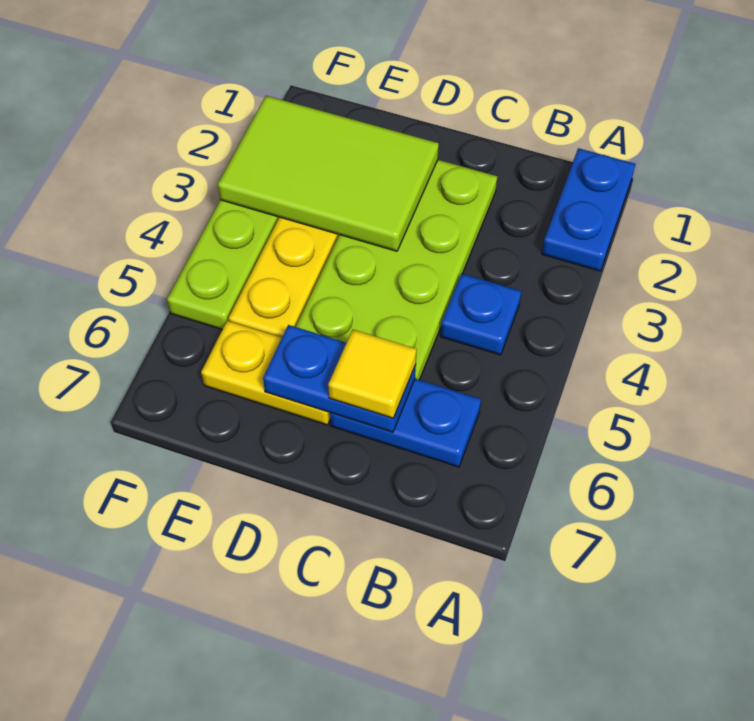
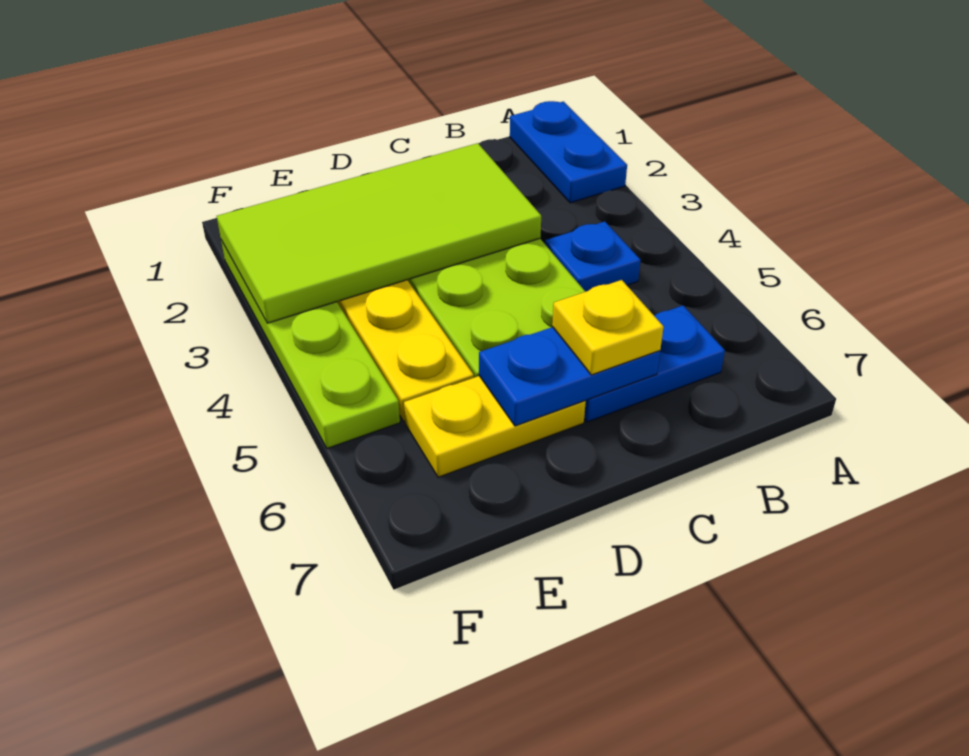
yellow 1x1 tile [328,330,417,418] -> yellow 1x1 plate [552,280,664,375]
lime 2x3 tile [218,96,439,251] -> lime 2x4 tile [217,143,541,323]

